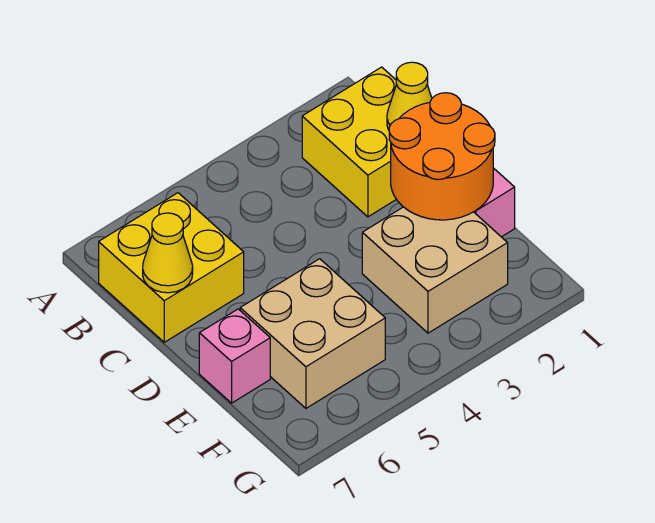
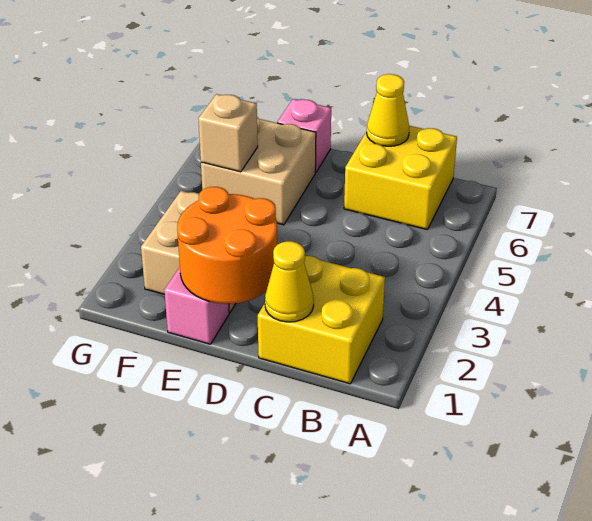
none -> tan 1x1 brick [198,94,258,172]

